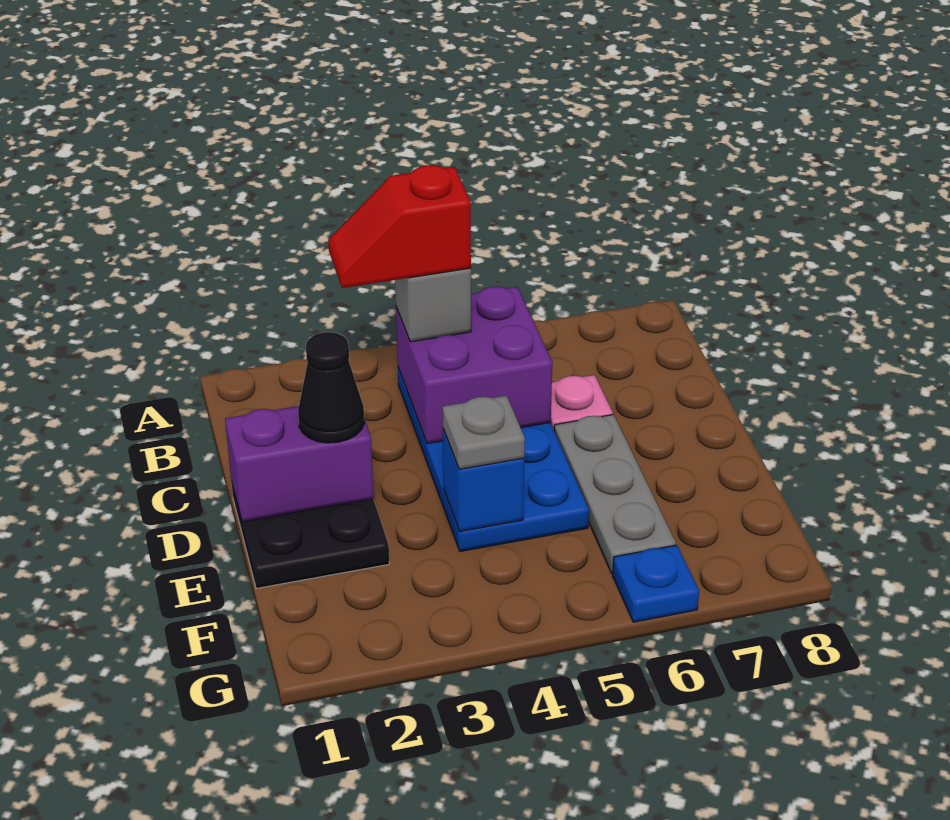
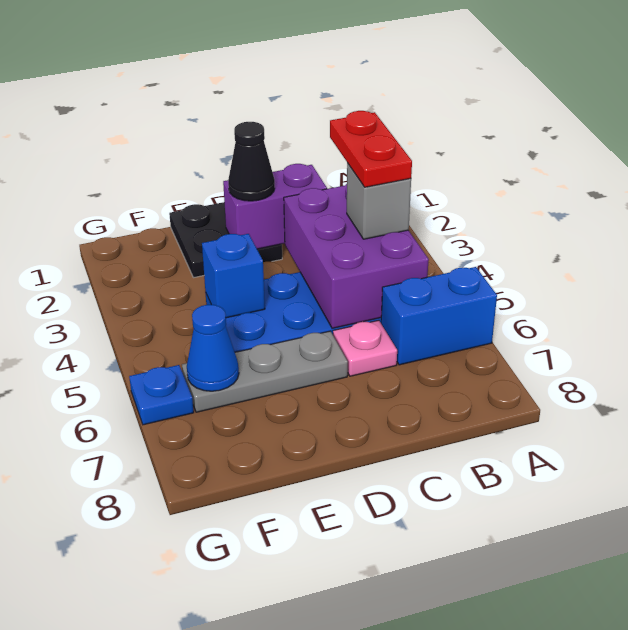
none -> blue 1x2 brick [381,267,497,365]
red 1x2 slope [328,165,471,288] -> red 1x2 plate [330,111,412,187]
purple 2x2 brick [396,286,552,444] -> purple 2x3 brick [284,184,429,328]
purple 1x2 brick [225,406,374,522] -> purple 1x2 brick turned to [223,164,327,249]
grey 1x1 plate [443,396,525,469] -> none
none -> blue 1x1 cone [187,305,239,391]

